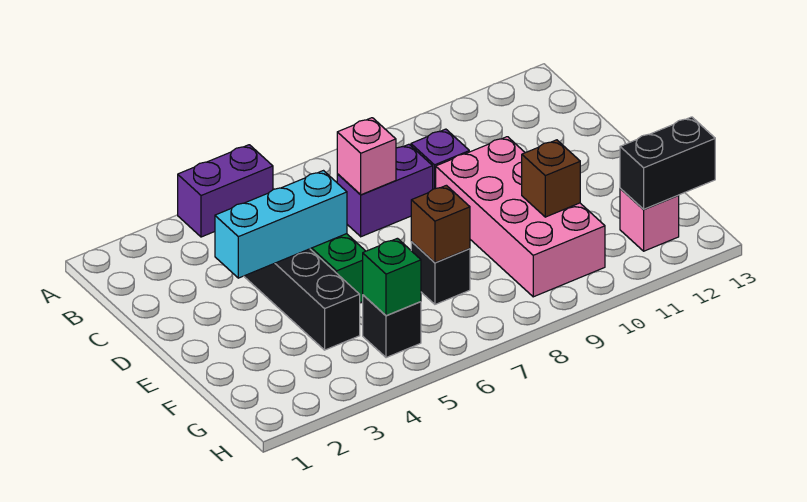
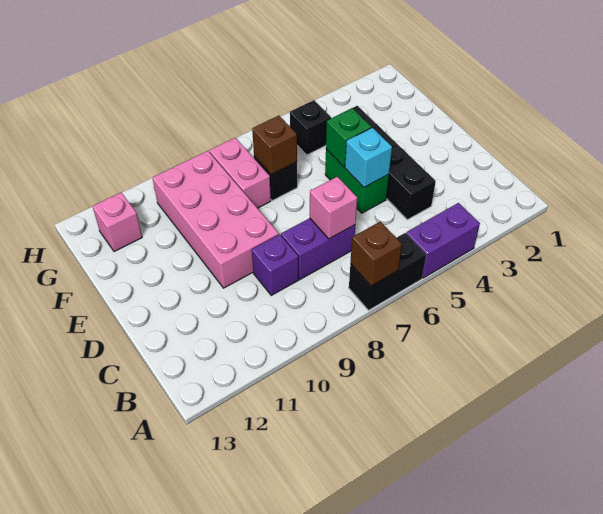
cyan 1x3 brick [215,171,347,278] -> cyan 1x1 brick [345,128,392,187]
none -> pink 1x2 brick [209,138,271,208]
brown 1x1 brick [522,140,580,217] -> brown 1x1 brick moved to [350,222,402,286]
green 1x1 brick [363,238,421,316] -> green 1x1 brick moved to [326,108,371,167]
black 1x2 brick [620,117,715,209] -> black 1x2 brick moved to [349,233,426,310]

